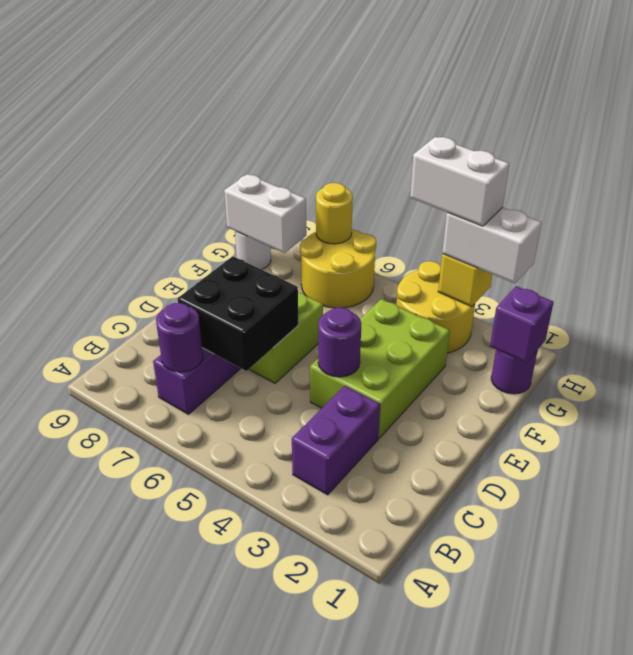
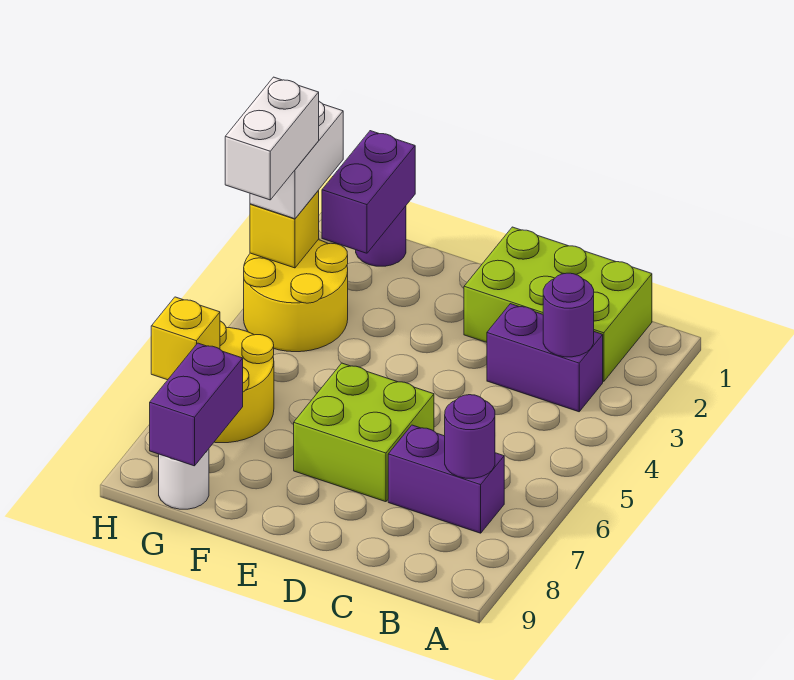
black 2x2 brick [178,256,298,371] -> none
lime 2x3 brick [310,299,450,438] -> lime 2x3 brick moved to [464,227,652,381]
purple 1x1 round brick [318,307,361,377] -> purple 1x1 round brick moved to [543,273,594,357]
purple 1x1 brick [490,286,554,363] -> purple 1x2 brick [322,131,415,253]
white 1x2 brick [224,174,306,253] -> purple 1x2 brick [150,343,243,466]
yellow 1x1 round brick [316,183,353,244] -> yellow 1x1 brick [151,297,220,380]

